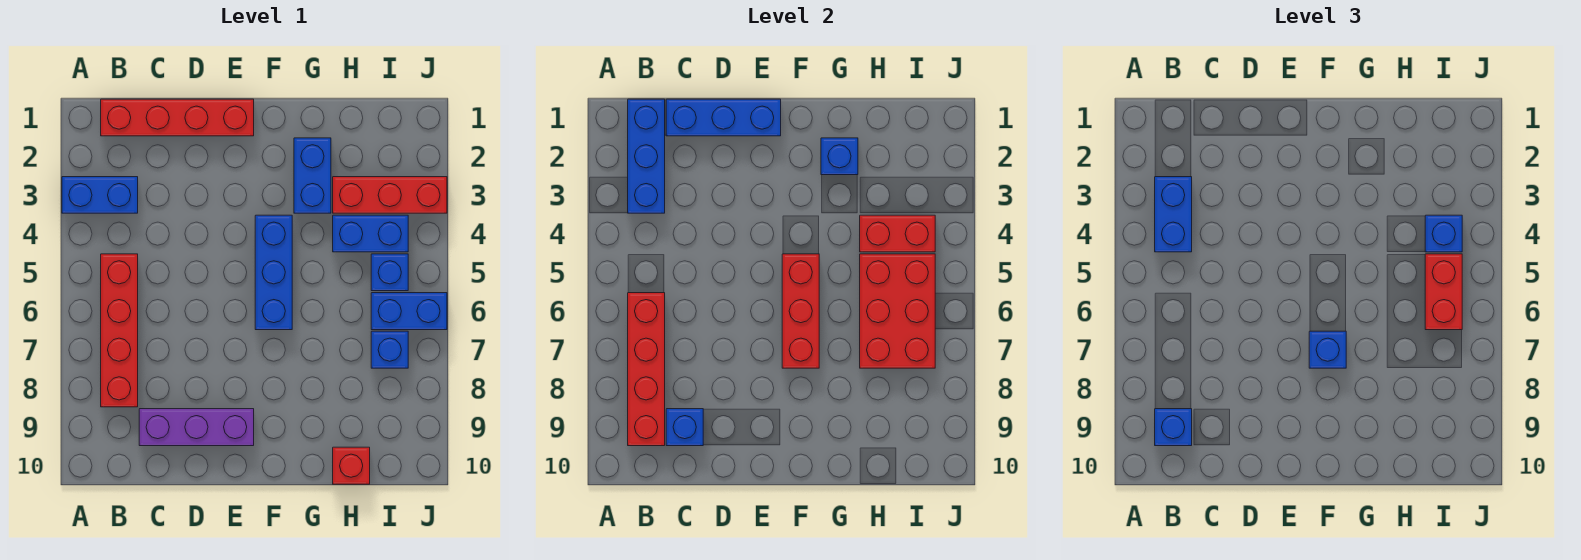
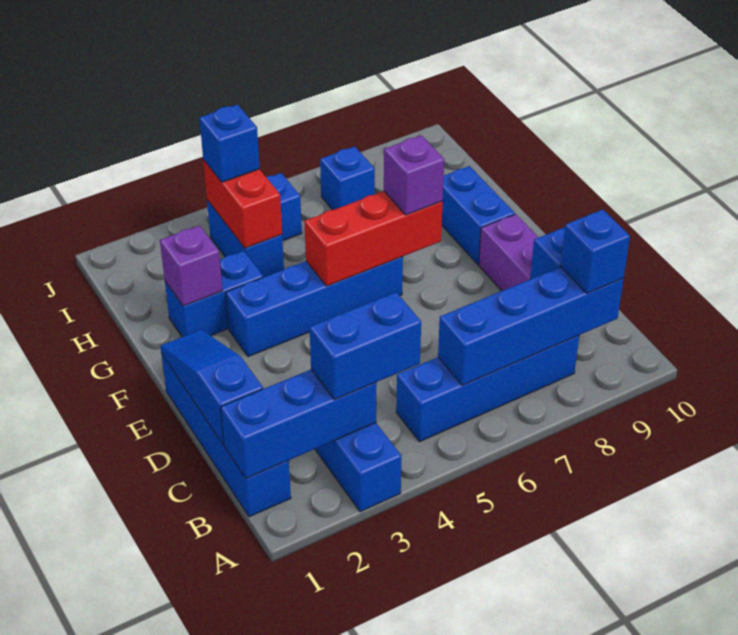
red 1x4 brick [101,99,254,136] -> blue 1x4 brick [161,354,291,517]
red 1x4 brick [101,254,138,407] -> blue 1x4 brick [396,336,579,442]
red 1x4 brick [628,293,665,446] -> blue 1x4 brick [438,267,624,386]
blue 1x3 brick [666,99,781,136] -> blue 1x3 slope [160,330,263,445]
blue 1x3 brick [255,215,292,330] -> blue 1x4 brick [226,257,403,357]
blue 1x1 brick [1309,331,1346,368] -> purple 1x1 brick [384,135,444,215]
blue 1x1 brick [821,138,858,175] -> purple 1x1 brick [160,226,222,306]
red 1x3 brick [333,177,447,213] -> none
red 2x3 brick [860,254,935,368] -> none
red 1x1 brick [333,447,370,484] -> none
red 1x2 brick [1425,254,1462,330] -> none
blue 1x2 brick [371,293,447,330] -> blue 1x2 brick moved to [442,166,515,264]

